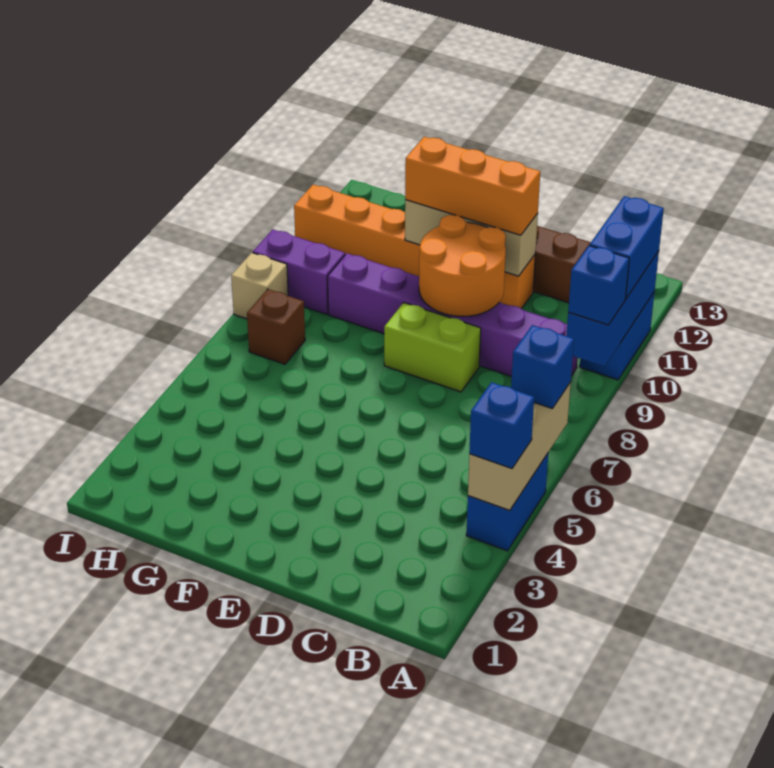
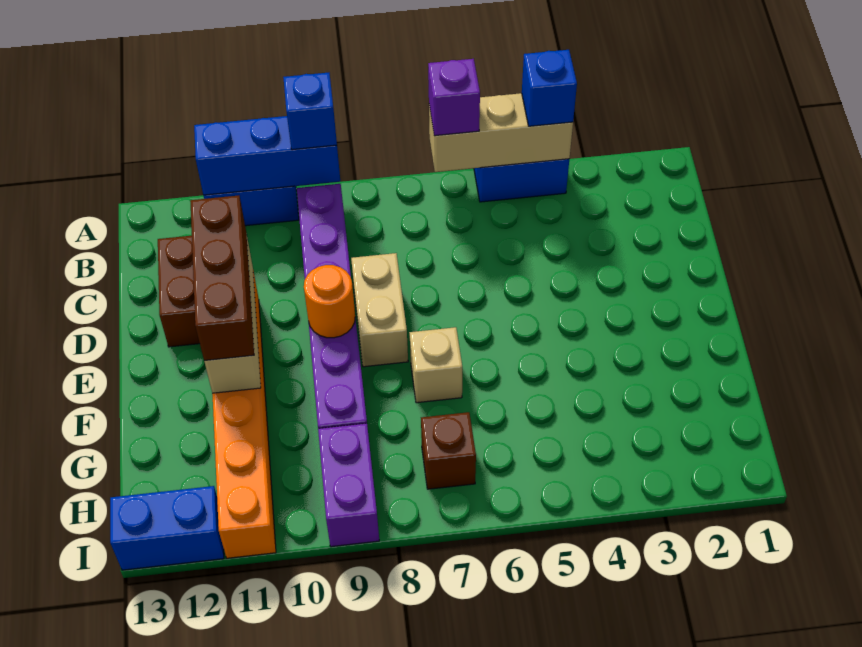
blue 1x1 brick [511,325,574,408] -> purple 1x1 brick [428,59,480,136]
blue 1x2 brick [590,196,664,298] -> blue 1x2 brick moved to [110,486,224,570]
lime 1x2 brick [384,303,481,392] -> tan 1x2 brick [351,253,408,367]
orange 2x2 round brick [419,215,506,316] -> orange 1x1 round brick [304,265,355,338]
orange 1x3 brick [405,137,540,235] -> brown 1x3 brick [190,195,254,361]
tan 1x1 brick [231,253,288,319] -> tan 1x1 brick moved to [409,327,462,403]

